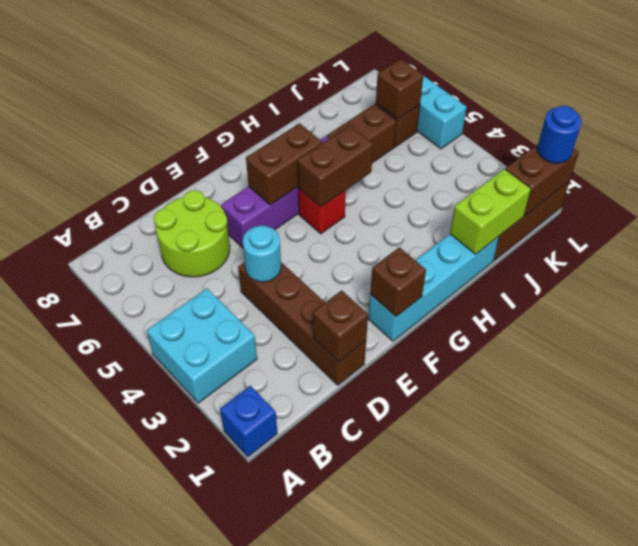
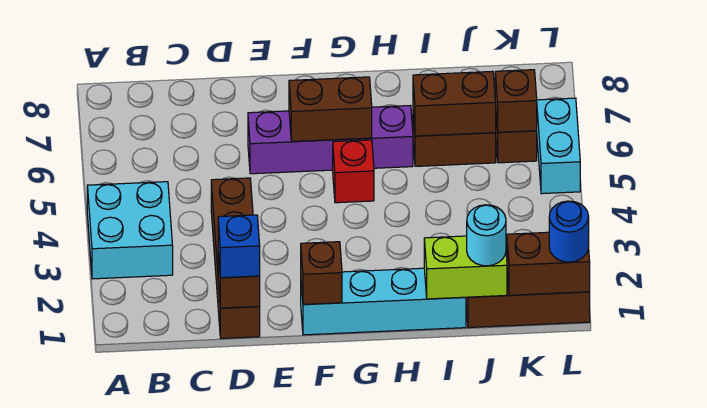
blue 1x1 brick [220,386,277,457] -> blue 1x1 brick moved to [218,215,260,278]
lime 2x2 round brick [154,190,230,277] -> none
cyan 1x1 round brick [243,226,281,282] -> cyan 1x1 round brick moved to [467,205,506,266]
brown 1x2 brick [298,125,373,207] -> brown 1x2 brick moved to [413,71,496,136]

